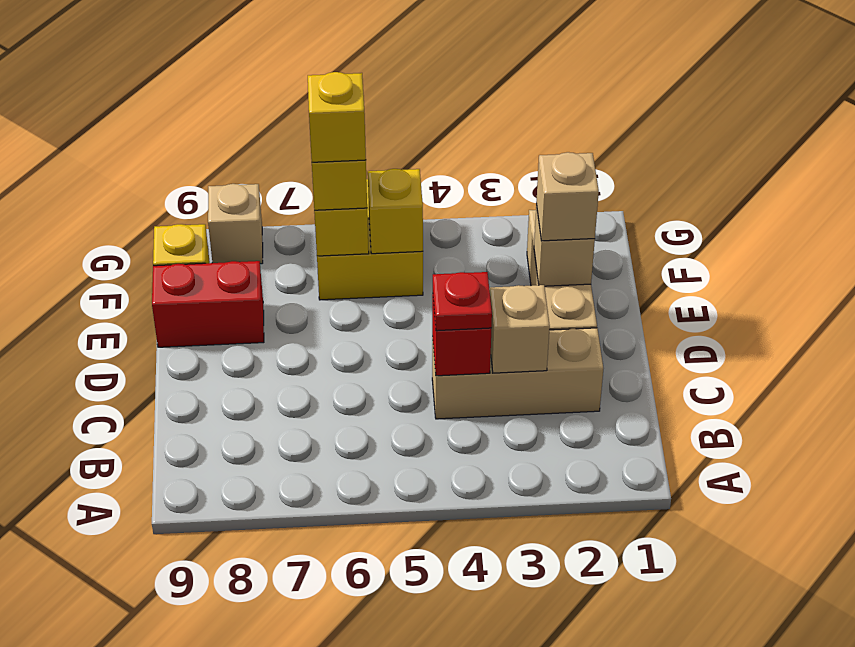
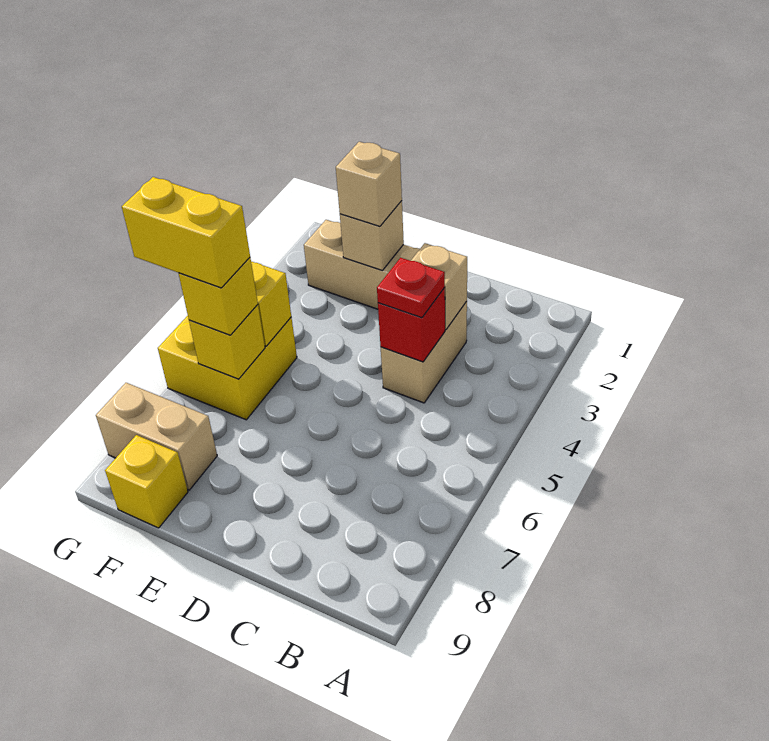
tan 1x3 brick [432,328,603,419] -> tan 1x2 brick [381,301,467,403]
red 1x2 brick [152,261,264,347] -> none
yellow 1x1 brick [308,72,366,162] -> yellow 1x2 brick [122,177,250,288]
tan 1x1 brick [208,184,263,264] -> tan 1x2 brick [96,383,217,490]

